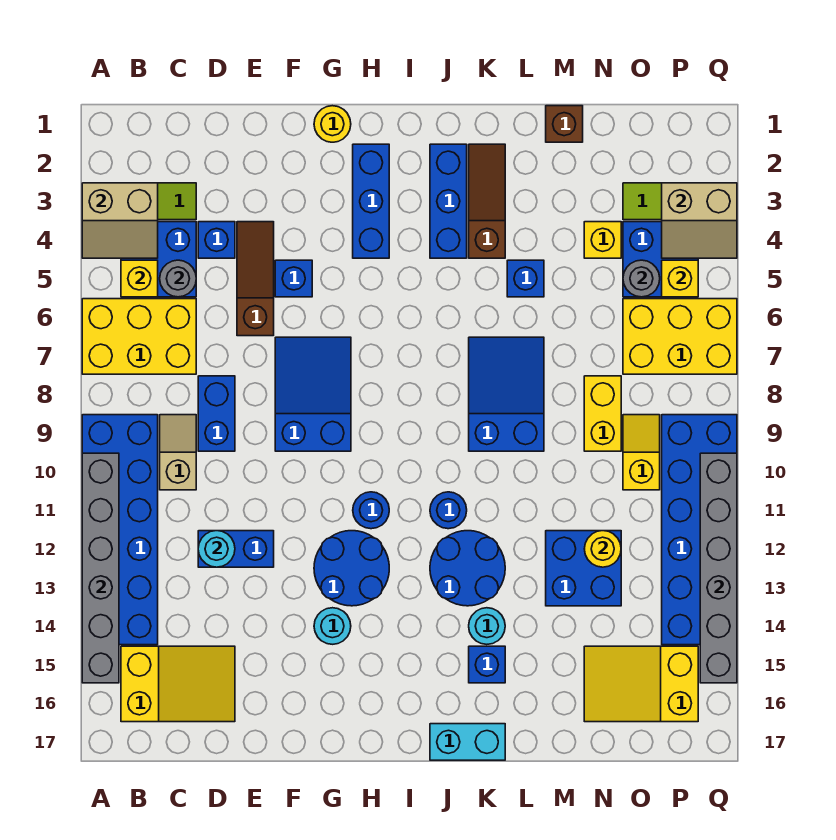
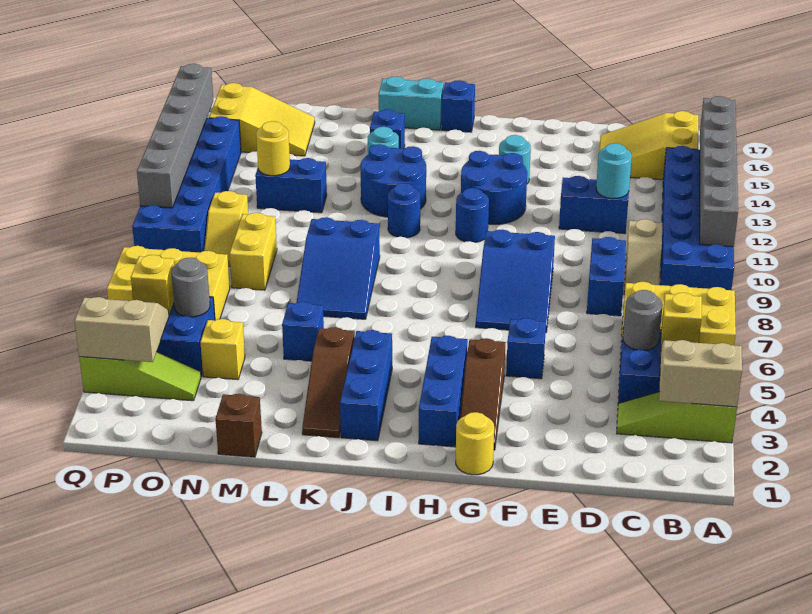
blue 1x1 brick [198,222,235,258] -> blue 1x1 brick moved to [442,80,475,132]
brown 1x3 slope [237,222,274,336] -> brown 1x3 slope moved to [460,338,506,450]
blue 2x2 brick [546,531,621,606] -> blue 1x2 brick [255,158,327,213]

